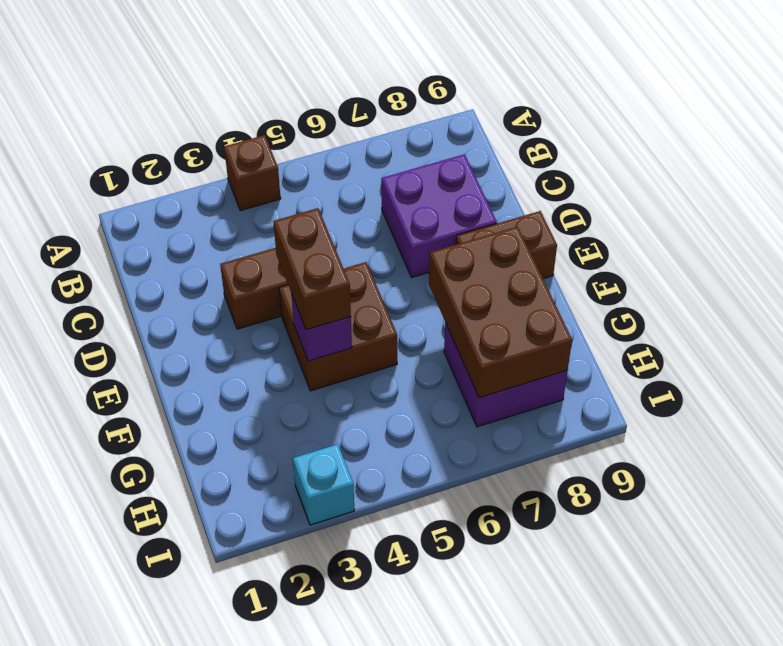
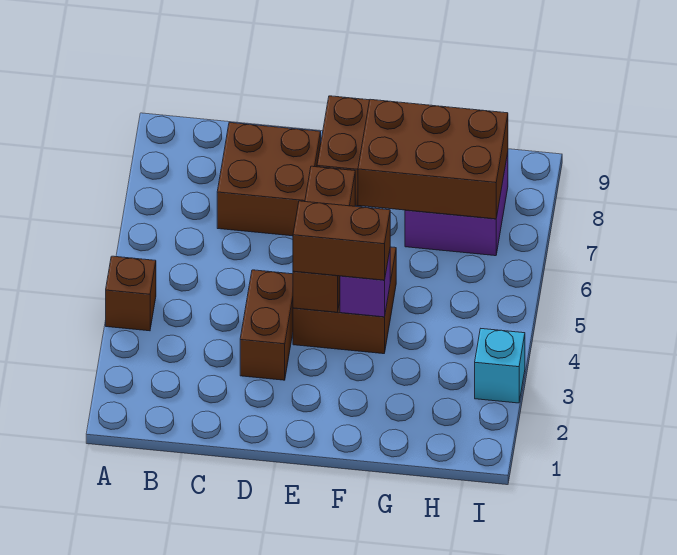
purple 2x2 brick [382,154,497,277] -> brown 2x2 brick [217,122,321,236]
none -> brown 1x3 brick [293,166,355,312]

